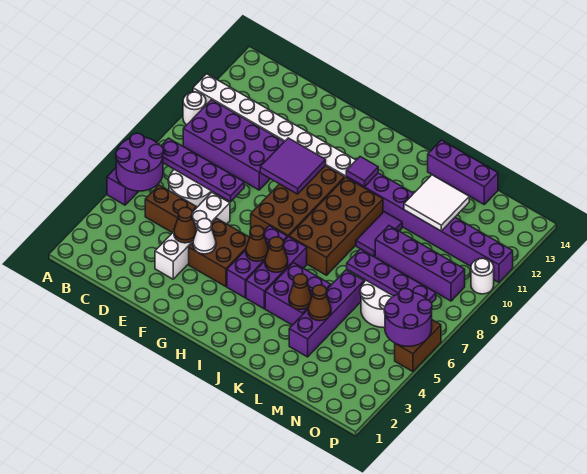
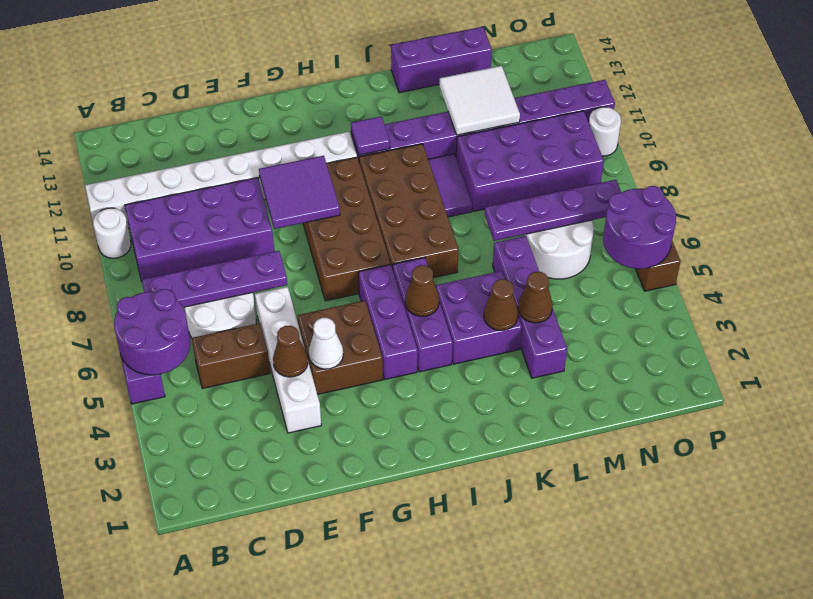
brown 1x1 cone [246,226,268,261] -> none
purple 1x4 brick [375,226,465,301] -> purple 2x4 brick [456,111,604,211]

